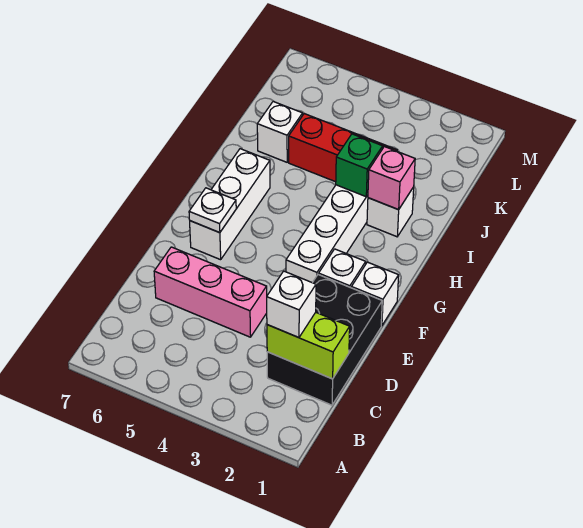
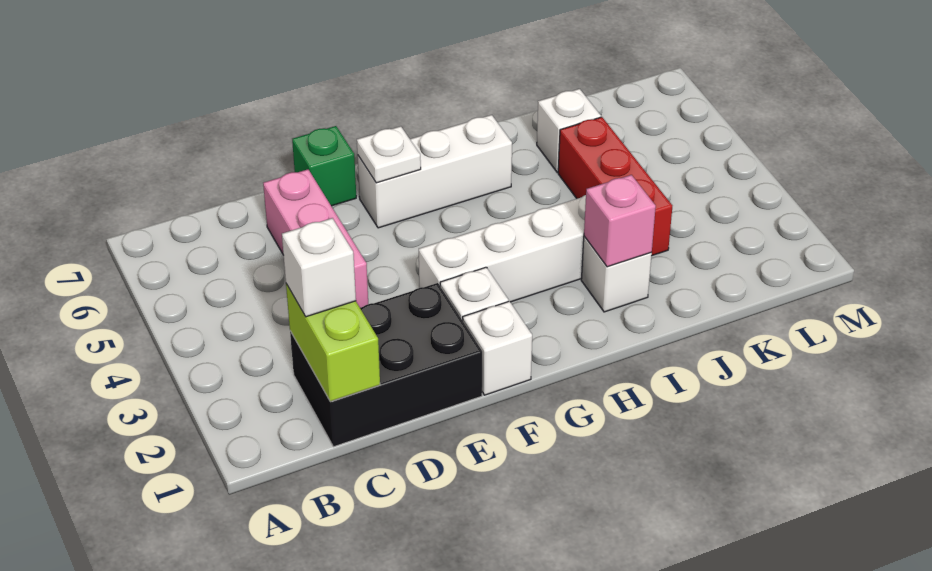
green 1x1 brick [336,134,383,197] -> green 1x1 brick moved to [292,126,356,206]

